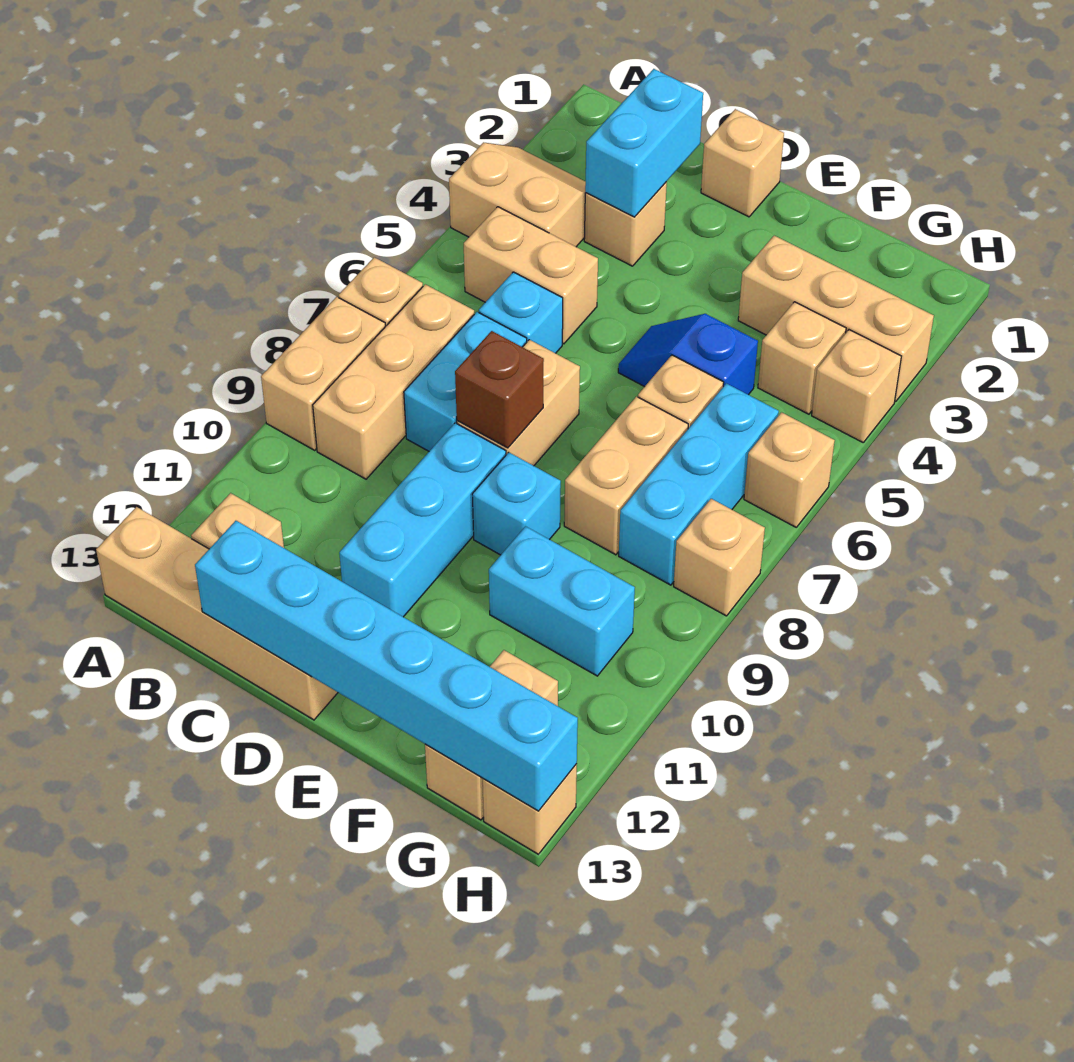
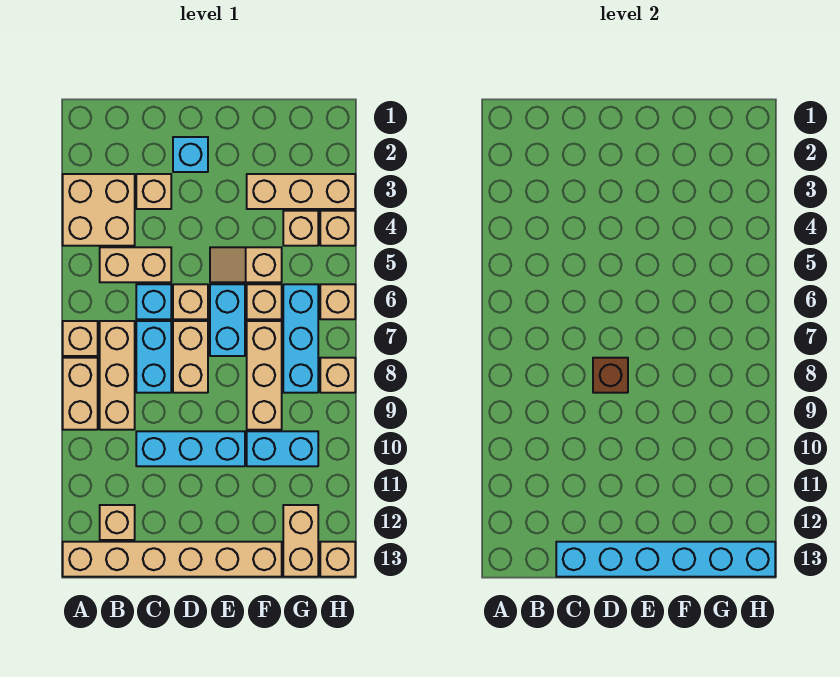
tan 2x2 slope [449,142,586,247] -> tan 2x2 brick [63,174,135,246]
tan 1x4 brick [96,507,338,720] -> tan 1x6 brick [63,542,282,577]
cyan 1x2 brick [585,69,703,217] -> cyan 1x2 brick moved to [210,284,245,356]
tan 1x1 brick [701,109,784,217] -> tan 1x1 brick moved to [173,284,208,319]
cyan 1x3 brick [339,423,506,617] -> cyan 1x3 brick turned to [136,431,245,466]
blue 1x2 slope [618,314,758,395] -> tan 1x2 slope [210,247,282,282]
cyan 1x1 brick [472,452,561,555] -> cyan 1x1 brick moved to [173,137,208,172]
tan 1x2 brick [564,397,688,555] -> tan 1x3 brick [247,321,282,430]

